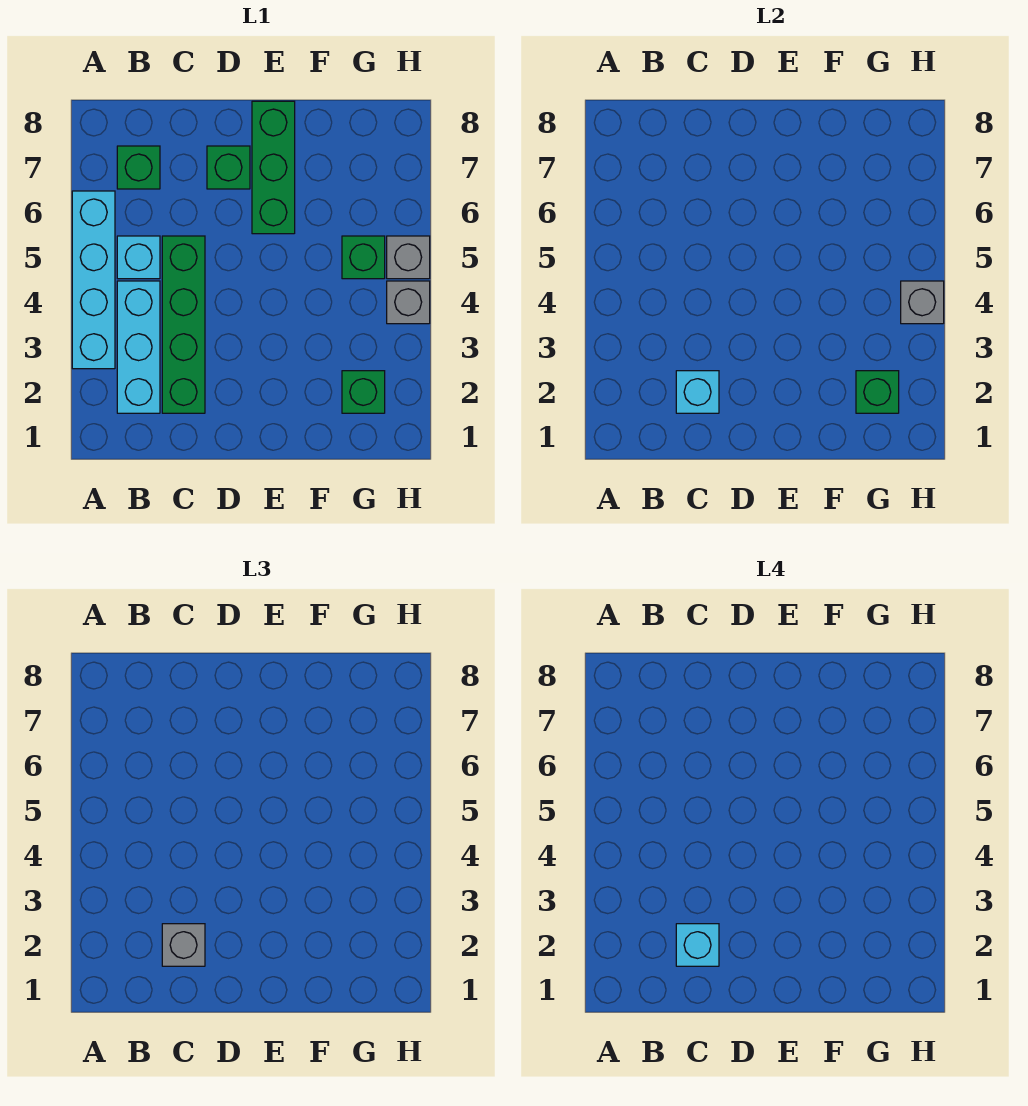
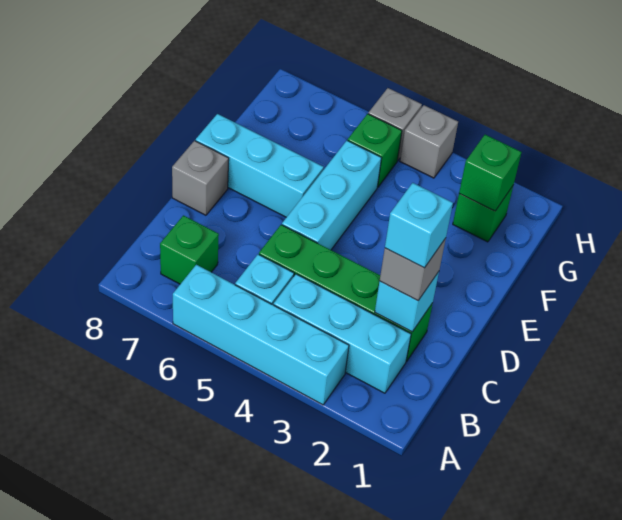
none -> cyan 1x3 brick [282,140,381,250]
green 1x1 brick [207,146,250,189] -> none
green 1x3 brick [252,101,295,234] -> cyan 1x3 brick [196,114,324,217]
grey 1x1 brick [901,281,944,324] -> grey 1x1 brick moved to [172,141,229,215]

